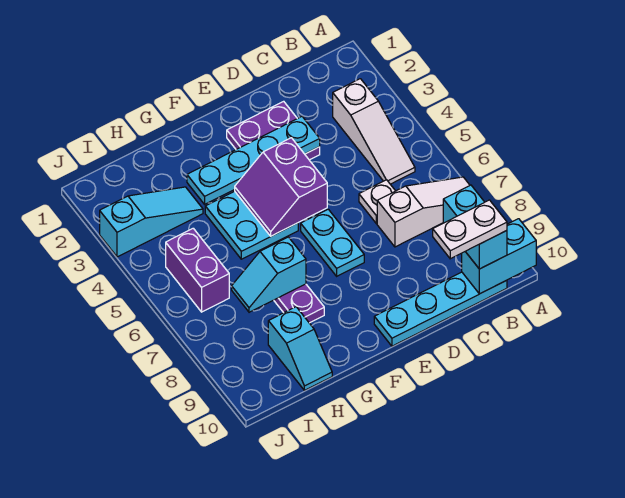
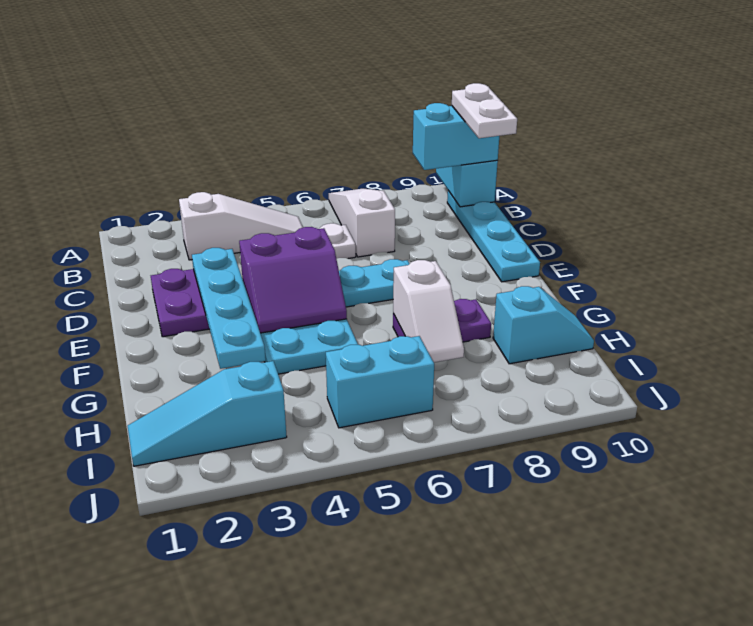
cyan 1x2 slope [232,237,306,312] -> white 1x2 slope [393,260,464,362]
cyan 1x3 slope [100,187,203,257] -> cyan 1x3 slope turned to [128,361,287,466]
purple 1x2 brick [166,228,229,312] -> cyan 1x2 brick [326,336,434,428]

